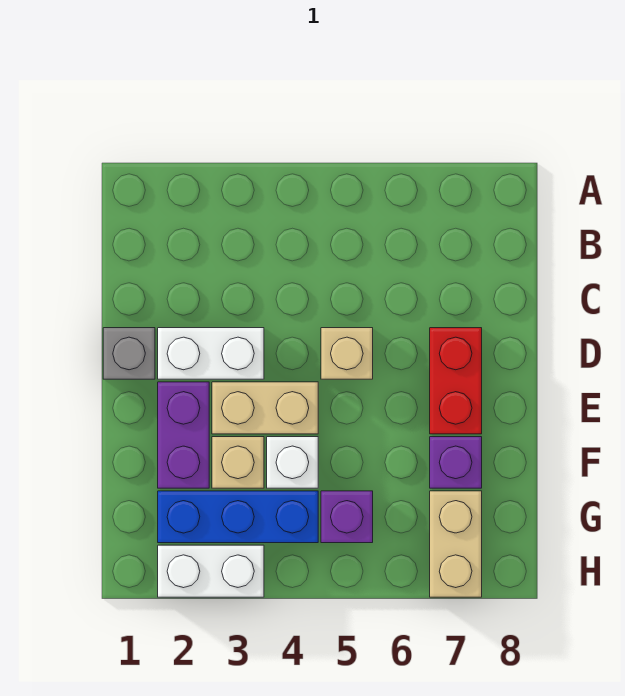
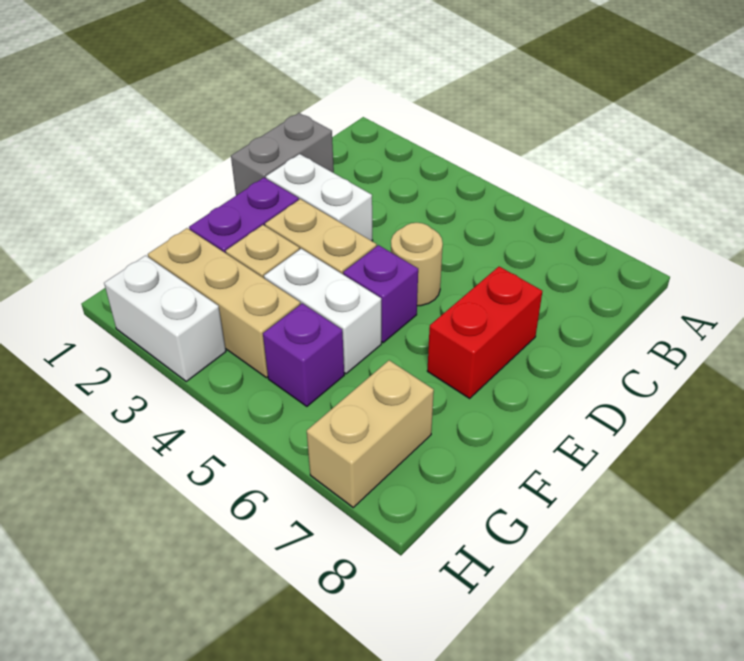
grey 1x1 brick [103,328,155,379] -> grey 1x2 brick [231,113,334,195]
tan 1x1 brick [321,328,373,379] -> tan 1x1 round brick [391,223,443,306]
white 1x1 brick [267,437,318,488] -> white 1x2 brick [264,249,381,374]
purple 1x1 brick [430,437,482,488] -> purple 1x1 brick moved to [343,245,418,343]
blue 1x3 brick [158,491,318,543] -> tan 1x3 brick [148,228,300,378]

